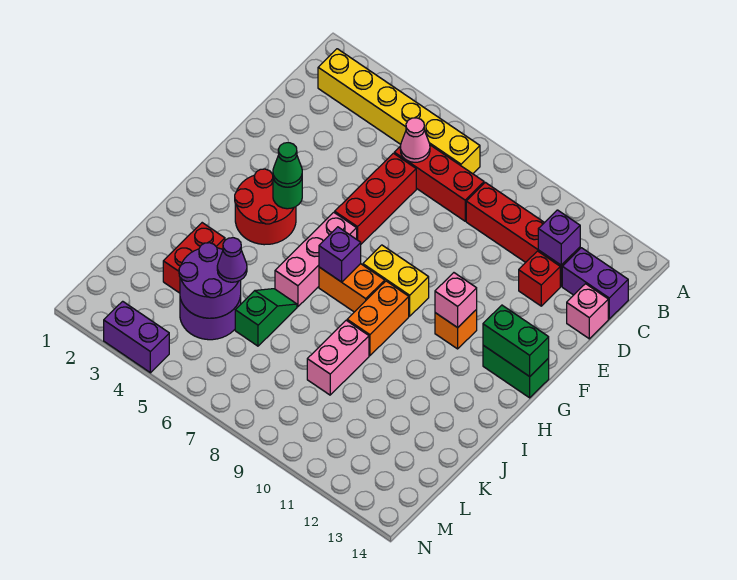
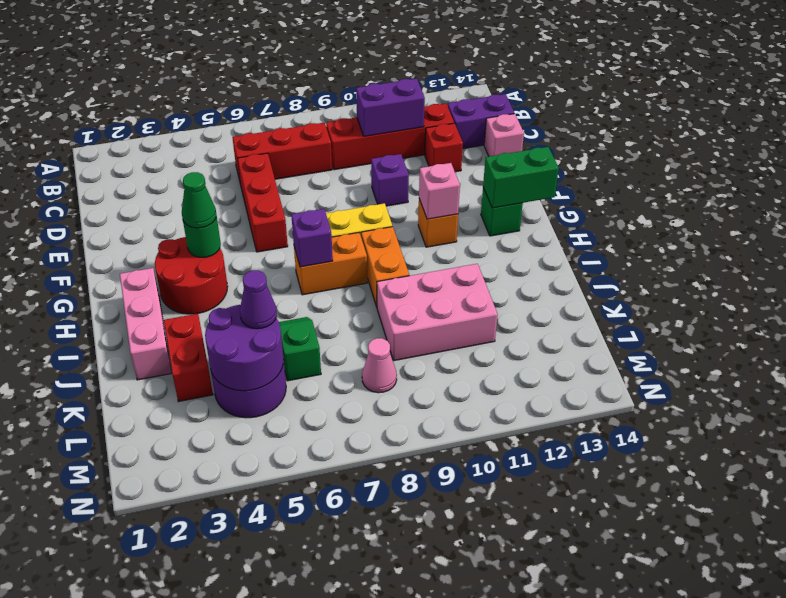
yellow 1x6 brick [318,49,480,174] -> none
pink 1x1 cone [400,118,430,162] -> pink 1x1 cone moved to [362,338,397,393]
purple 1x1 brick [538,210,580,265] -> purple 1x1 brick moved to [371,154,409,206]
pink 1x3 brick [275,212,357,307] -> pink 1x3 brick moved to [120,268,172,380]
green 1x2 brick [483,345,549,398] -> green 1x1 brick [481,188,523,236]
pink 1x2 brick [307,320,369,395] -> pink 2x3 brick [377,264,498,361]
purple 1x2 brick [104,301,169,373] -> purple 1x2 brick moved to [356,79,425,136]

